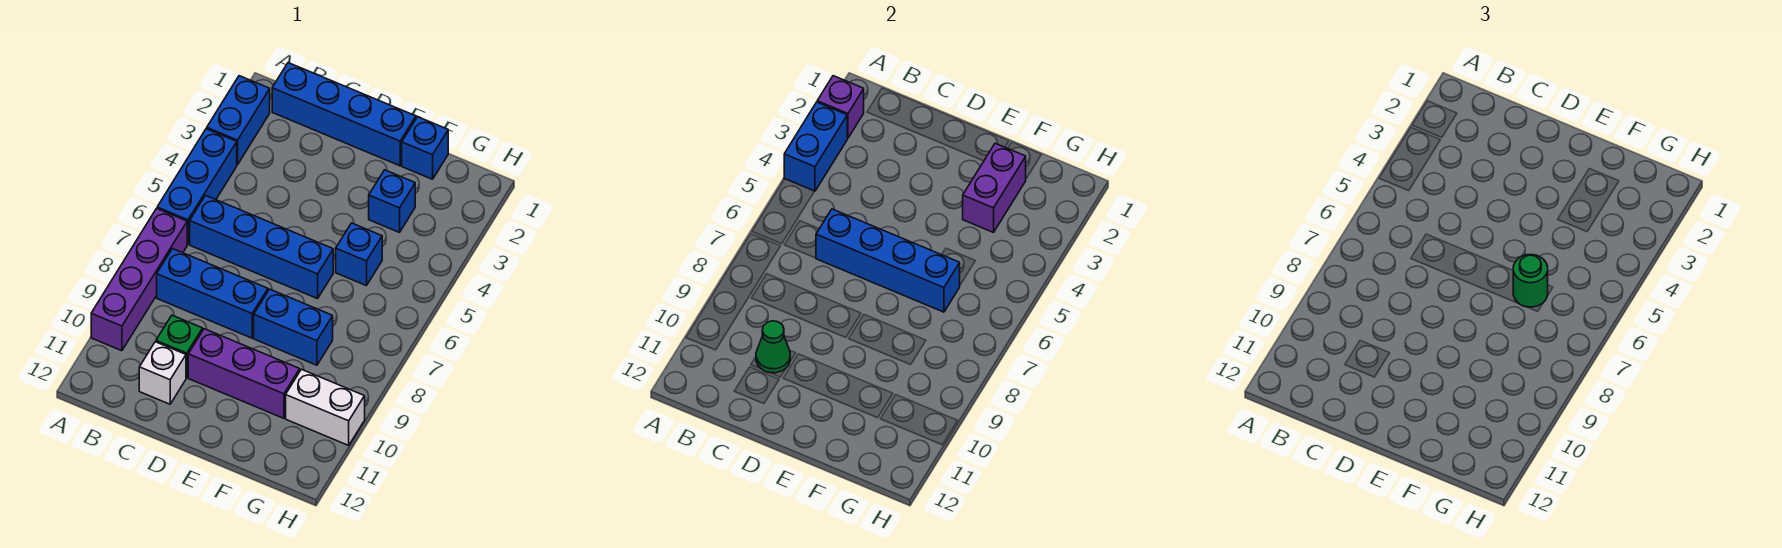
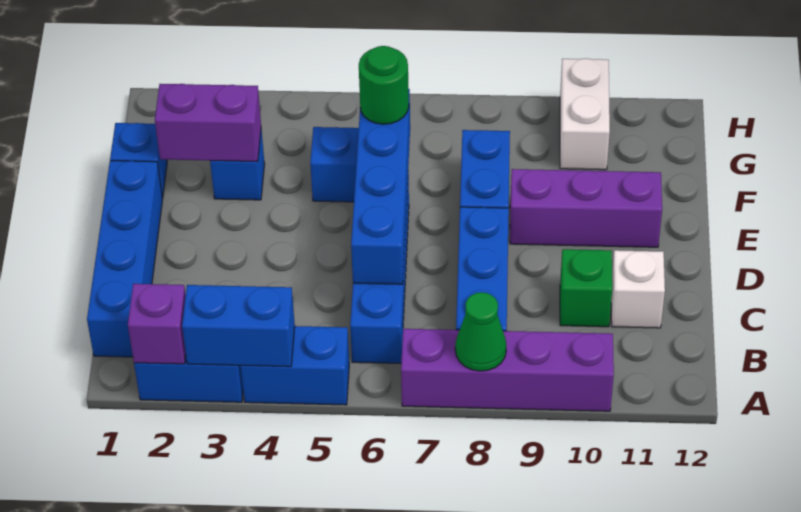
blue 1x3 brick [157,129,237,244] -> blue 1x2 brick [241,326,349,405]
green 1x1 cone [756,321,790,373] -> green 1x1 cone moved to [455,292,506,371]
purple 1x3 brick [188,329,300,418] -> purple 1x3 brick turned to [510,169,662,247]

